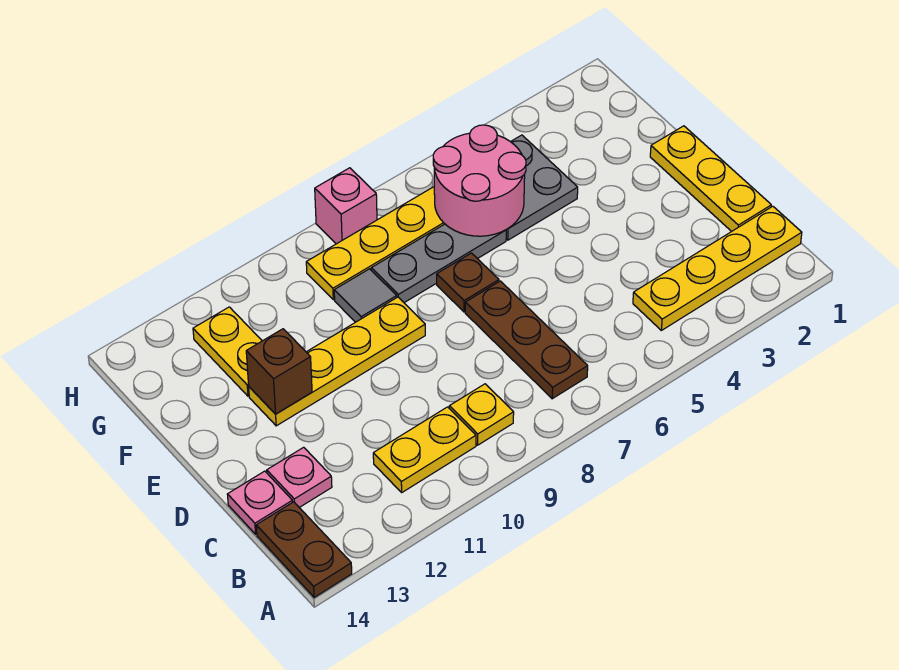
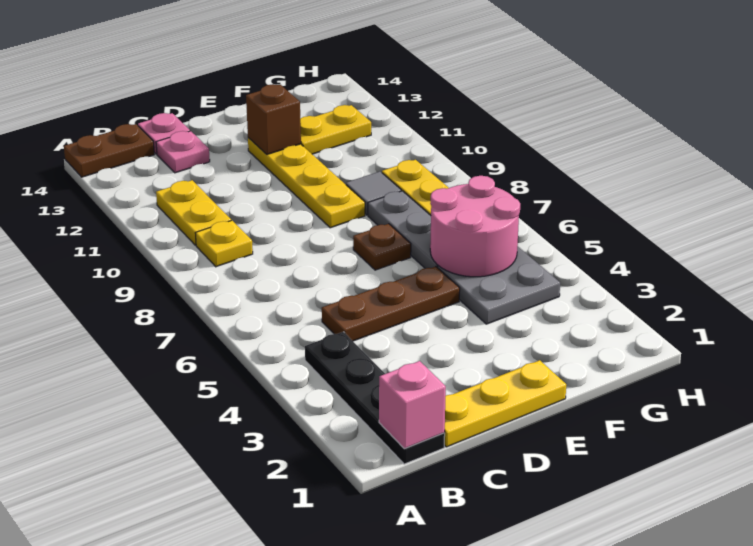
yellow 1x4 plate [633,206,802,330] -> black 1x4 plate [305,332,445,464]
brown 1x3 plate [465,281,588,399] -> brown 1x3 plate moved to [322,267,460,341]
pink 1x1 brick [315,168,377,244] -> pink 1x1 brick moved to [379,361,446,449]

